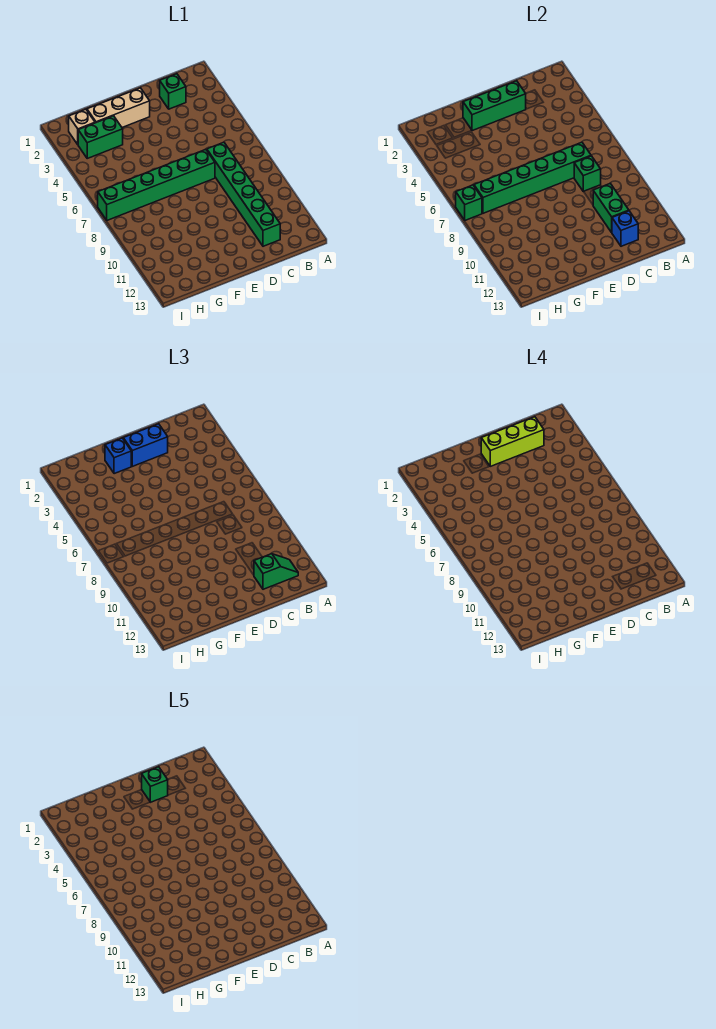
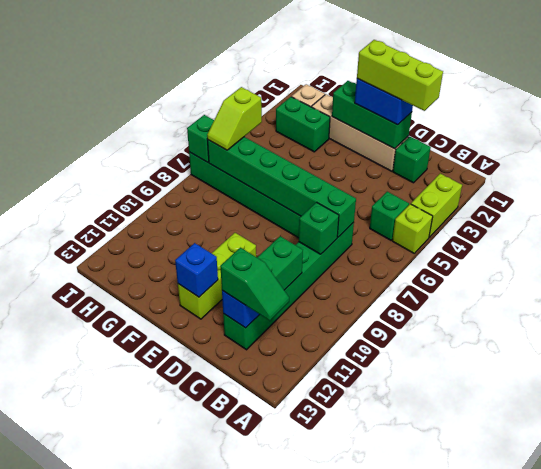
none -> lime 1x2 brick [411,174,462,237]
none -> lime 1x1 brick [392,204,433,253]
green 1x1 brick [142,767,168,802] -> green 1x1 brick moved to [370,192,409,240]
tan 1x3 brick [87,88,150,127] -> tan 1x4 brick [311,94,409,171]
none -> lime 1x3 brick [178,233,256,319]
blue 1x1 brick [105,438,131,474] -> blue 1x1 brick moved to [175,243,218,297]
none -> lime 1x2 slope [207,87,262,150]

